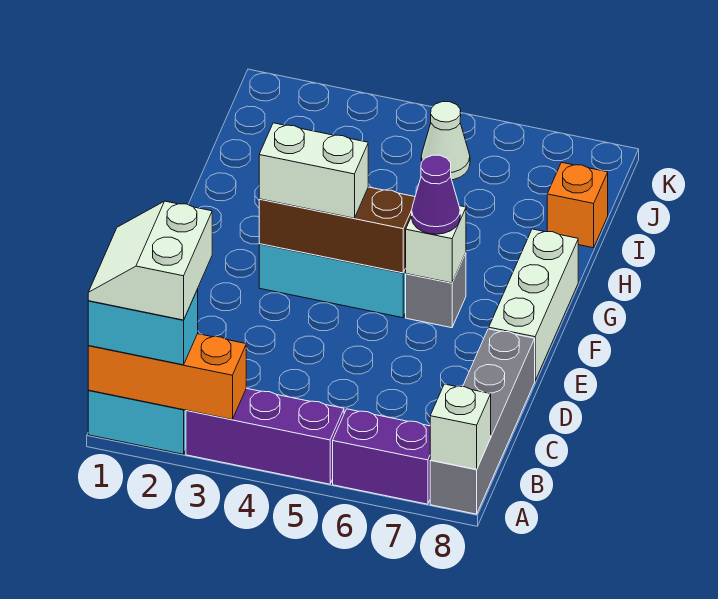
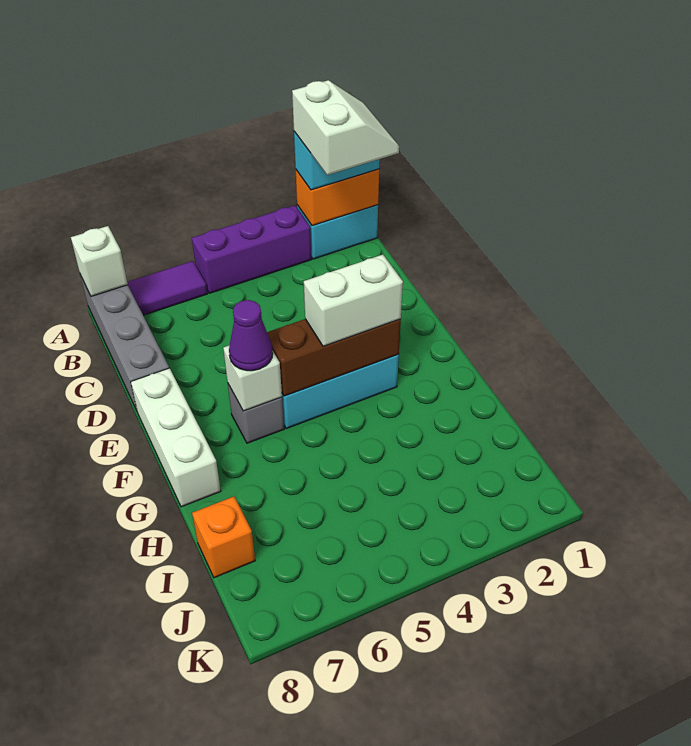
orange 1x3 brick [88,334,246,419] -> orange 1x2 brick [296,169,379,226]
purple 1x2 brick [333,409,430,504] -> purple 1x2 tile [127,261,207,315]
white 1x1 cone [421,102,470,180] -> none

